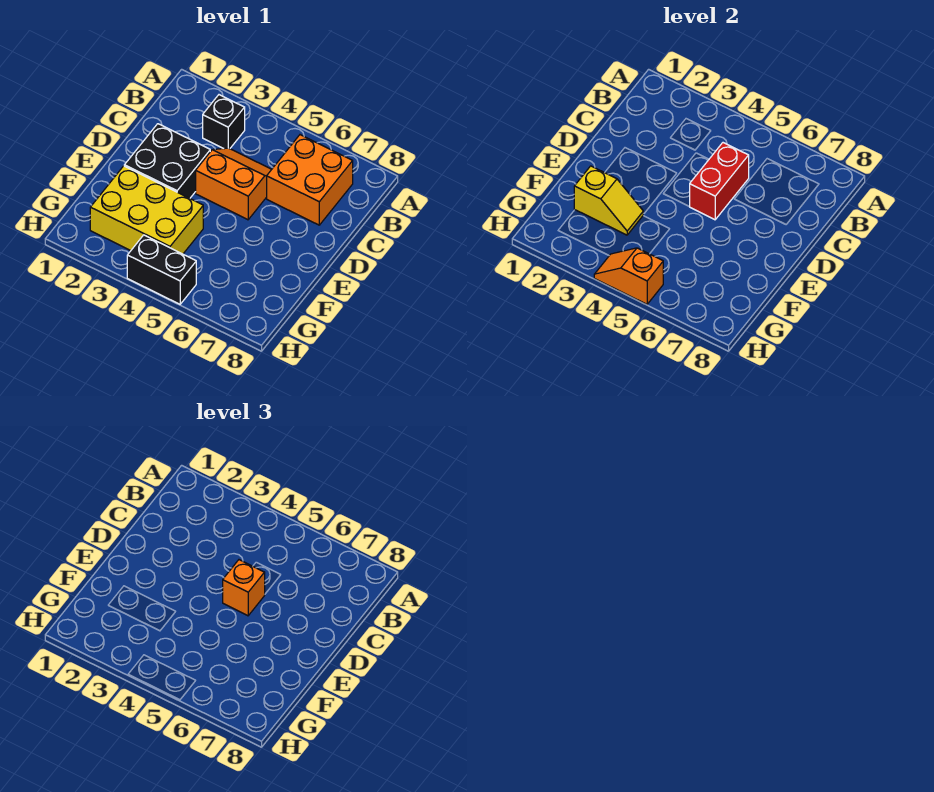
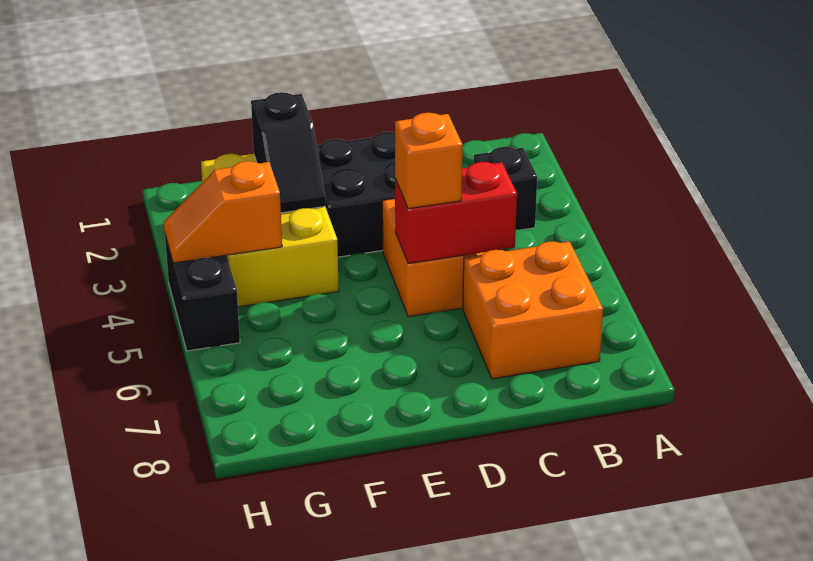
yellow 1x2 slope [574,166,643,235] -> black 1x2 slope [251,92,325,213]
orange 1x2 slope [594,248,663,304] -> orange 1x2 slope turned to [164,161,282,263]

